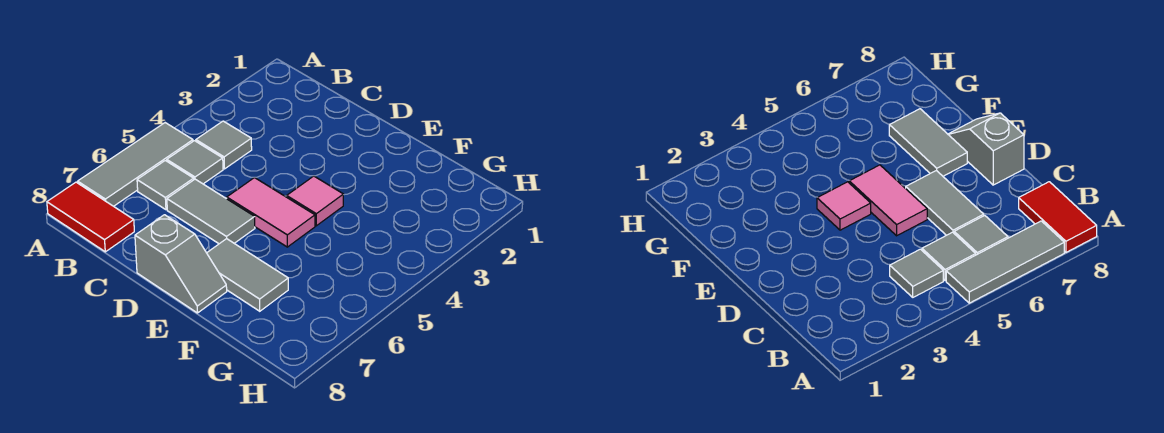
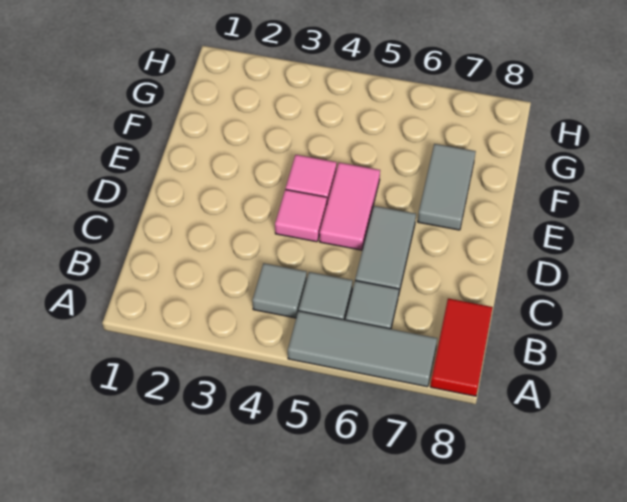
none -> pink 1x1 tile [275,190,327,242]
grey 1x2 slope [135,215,227,313] -> none

